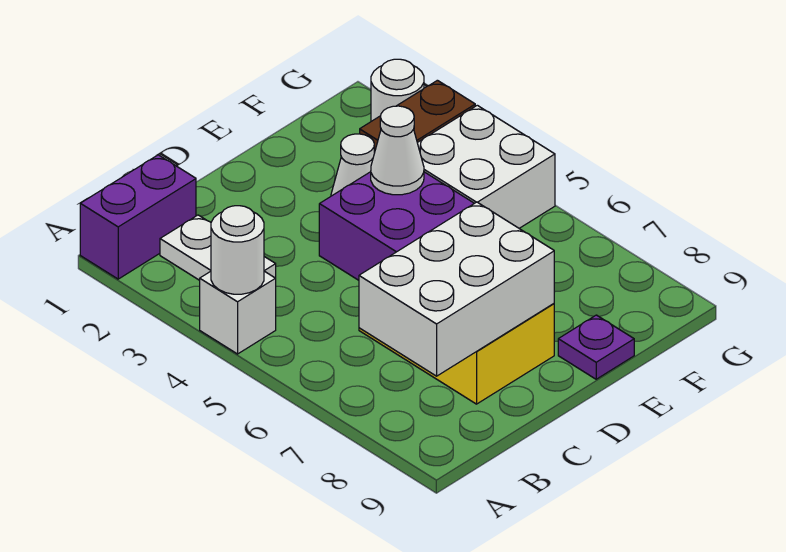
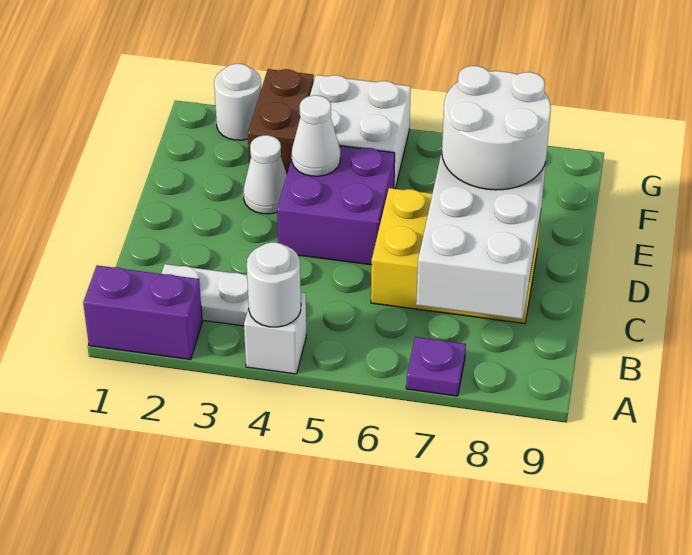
purple 1x2 brick [80,155,196,279] -> purple 1x2 brick turned to [83,265,202,360]
none -> white 2x2 round brick [442,66,551,190]
purple 1x1 plate [558,315,634,379] -> purple 1x1 plate moved to [406,337,466,396]

